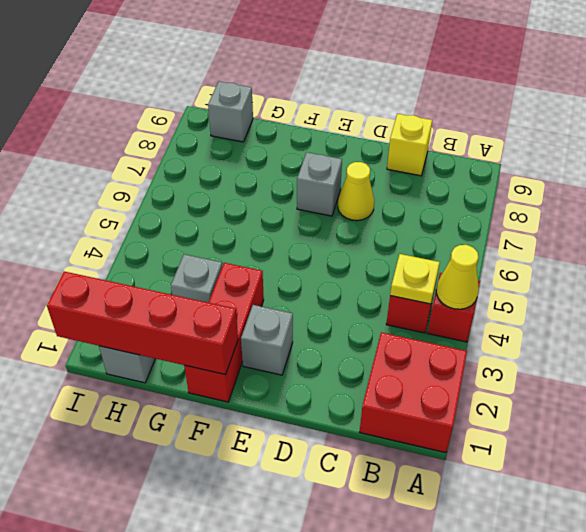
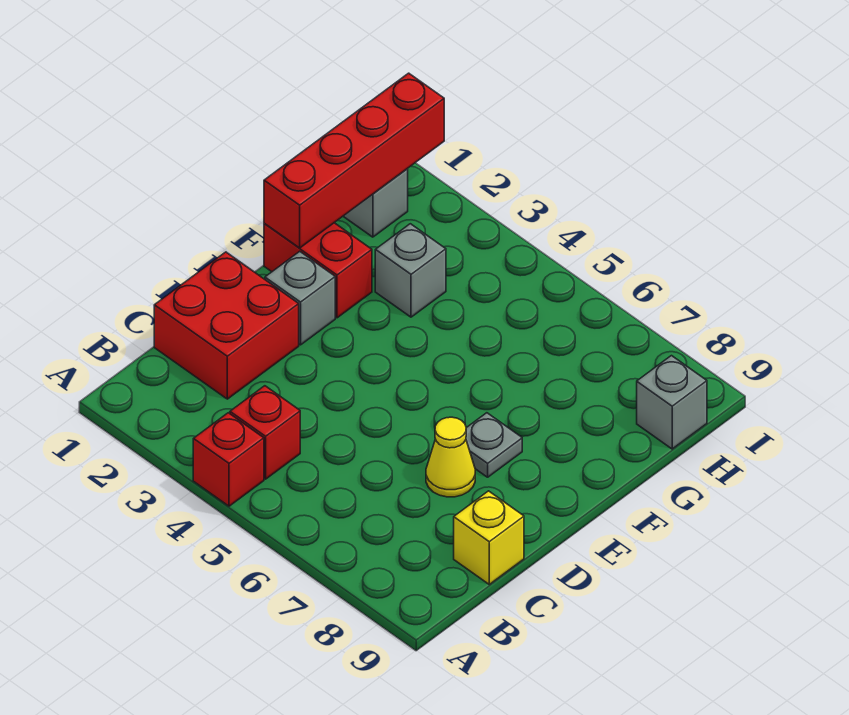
red 2x2 brick [360,332,467,453] -> red 2x2 brick moved to [154,252,299,399]
yellow 1x1 cone [436,245,479,309] -> none
yellow 1x1 plate [390,254,440,304] -> none
grey 1x1 brick [297,152,342,216] -> grey 1x1 plate [466,413,522,477]
red 1x3 brick [184,263,264,402] -> red 1x2 brick [264,223,372,318]

